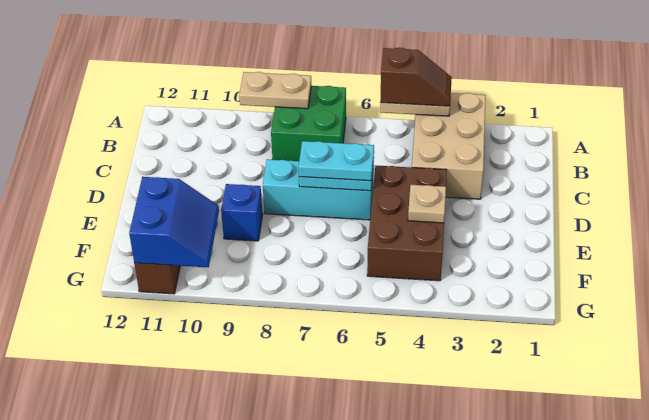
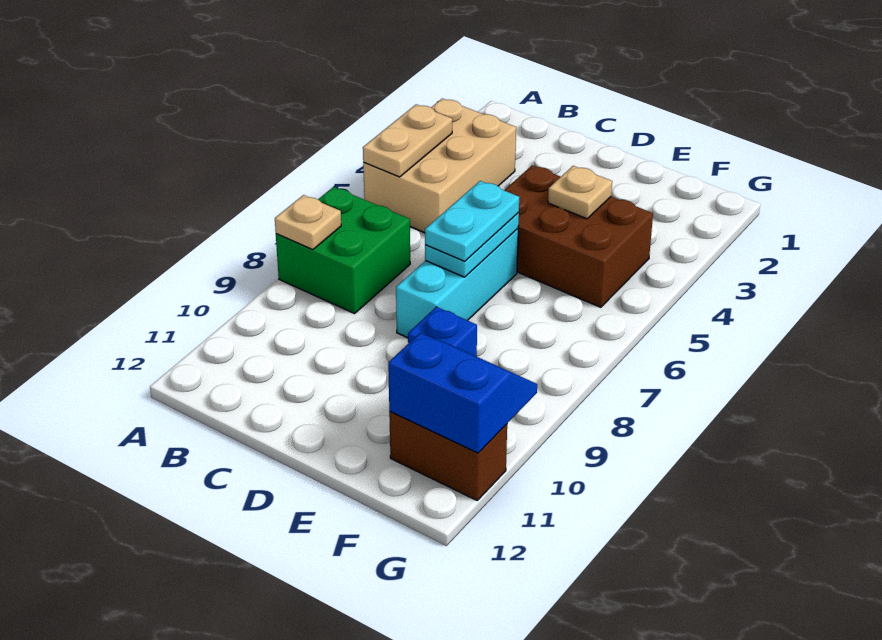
tan 2x3 brick [412,93,486,199] -> tan 2x3 brick turned to [363,98,516,233]
brown 1x2 slope [380,48,452,106] -> none
tan 1x2 plate [239,72,311,109] -> tan 1x1 plate [275,195,341,250]

